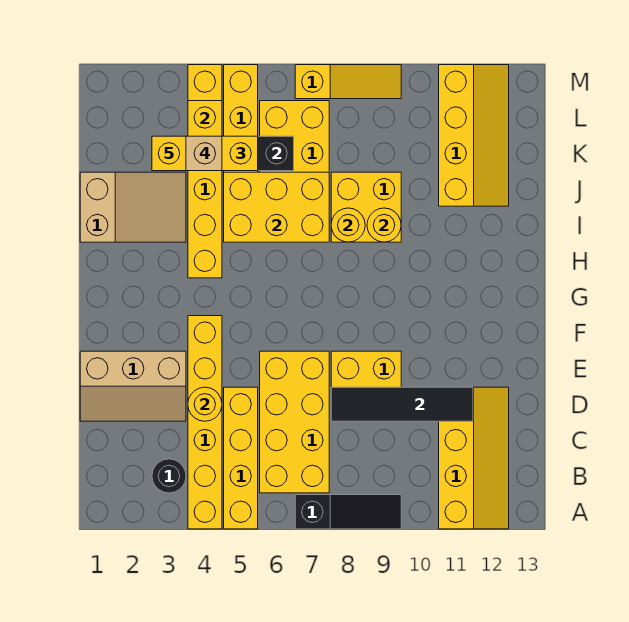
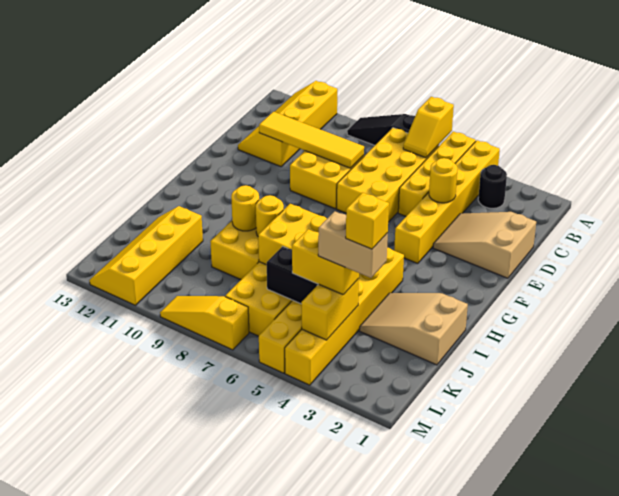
none -> yellow 1x2 slope [403,97,454,158]
tan 2x3 slope [80,351,186,421] -> tan 2x3 slope turned to [433,212,536,278]
black 1x4 tile [331,387,473,421] -> yellow 1x4 tile [259,112,364,168]

